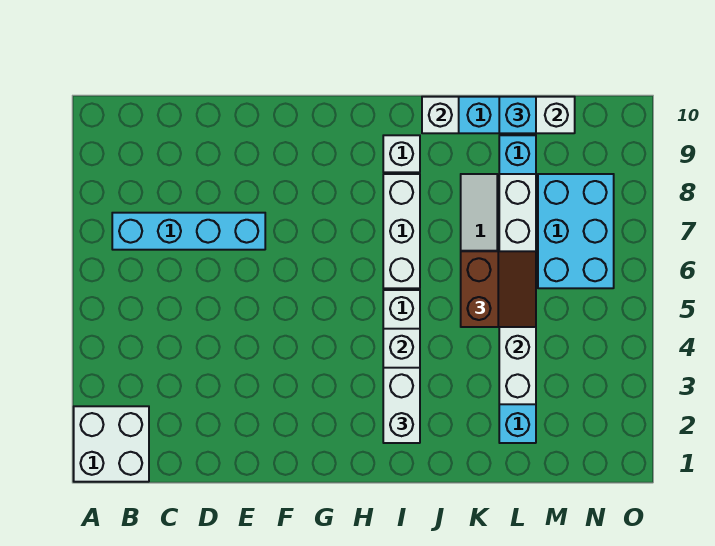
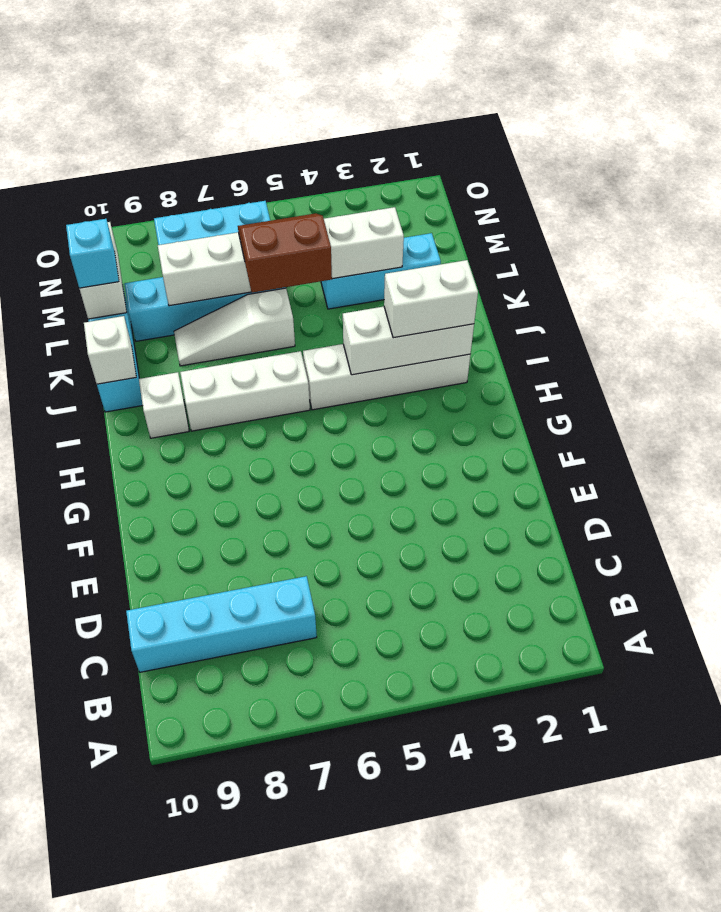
white 2x2 brick [74,406,149,482] -> none
cyan 1x4 brick [112,213,265,250] -> cyan 1x4 brick turned to [126,576,317,672]

